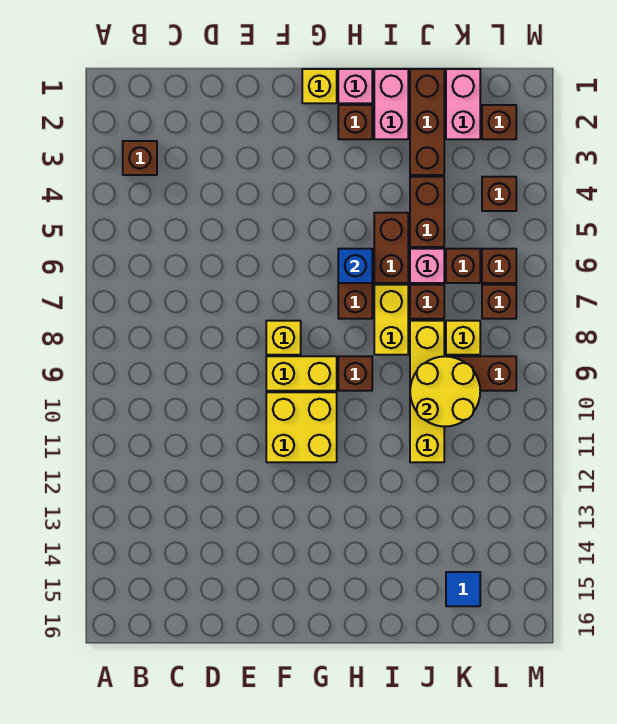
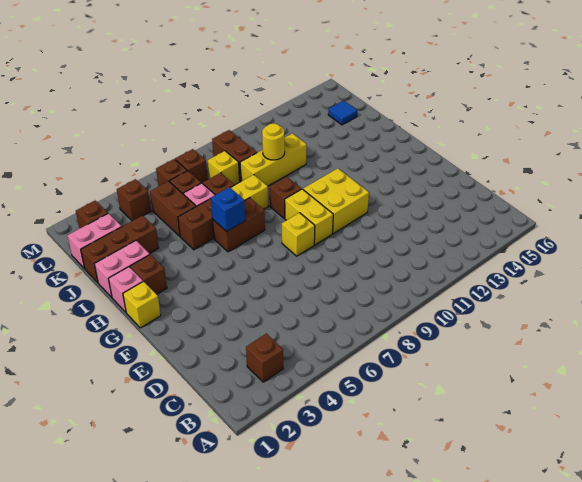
brown 1x2 brick [410,177,444,247] -> brown 1x2 brick turned to [150,181,196,236]
yellow 1x4 brick [410,321,444,462] -> yellow 1x3 brick [240,134,307,186]
yellow 2x2 round brick [410,356,480,427] -> yellow 1x1 round brick [262,123,285,160]

